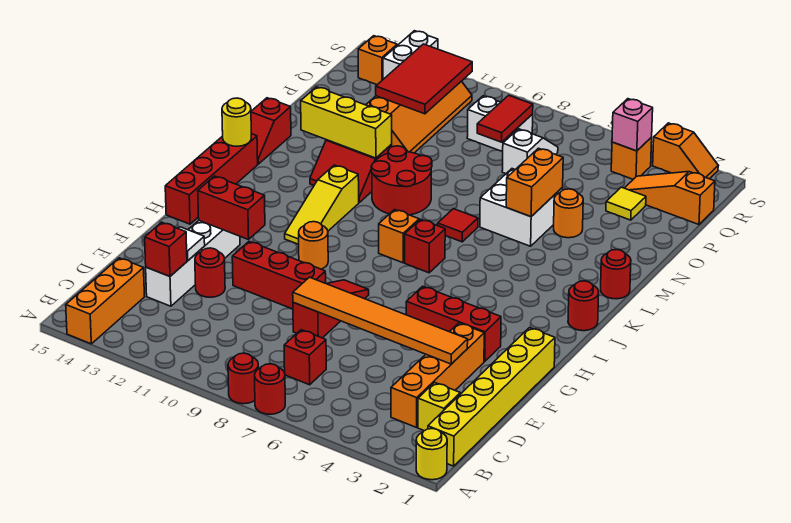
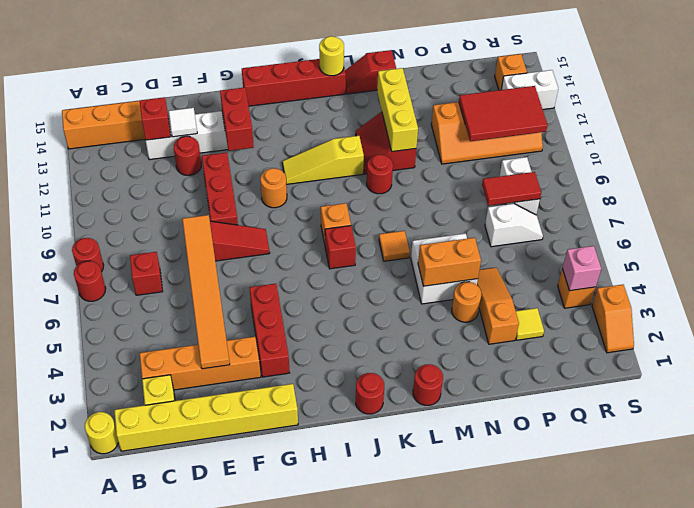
red 1x1 tile [438,209,478,242] -> orange 1x1 tile [379,231,410,261]
red 2x2 round brick [371,146,432,215] -> red 1x1 round brick [367,155,393,194]
orange 1x3 slope [625,172,715,225] -> orange 1x3 slope moved to [477,268,519,344]

